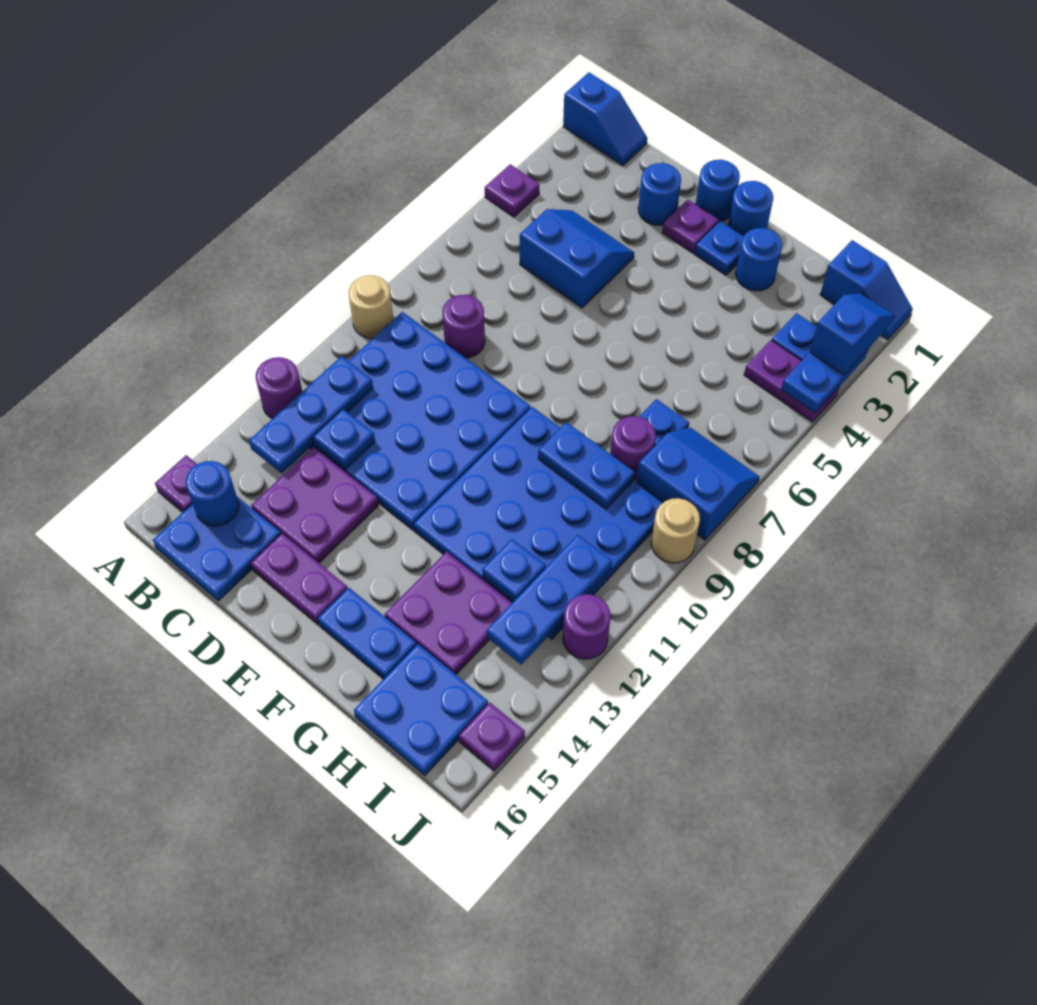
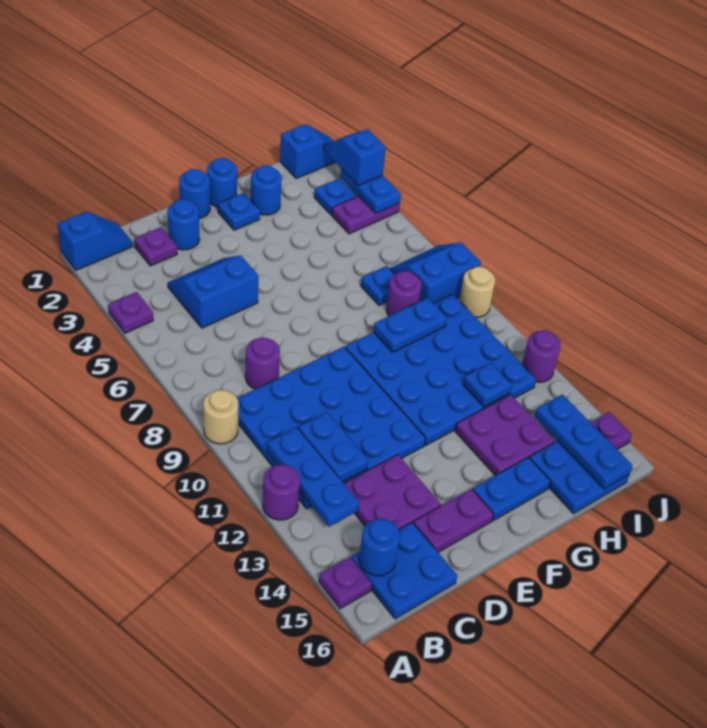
blue 1x1 plate [313,409,375,469] -> blue 1x2 plate [298,412,368,482]
purple 1x1 plate [662,200,719,253] -> purple 1x1 plate moved to [134,227,177,266]
blue 1x3 plate [487,535,612,664] -> blue 1x3 plate moved to [535,394,633,489]

